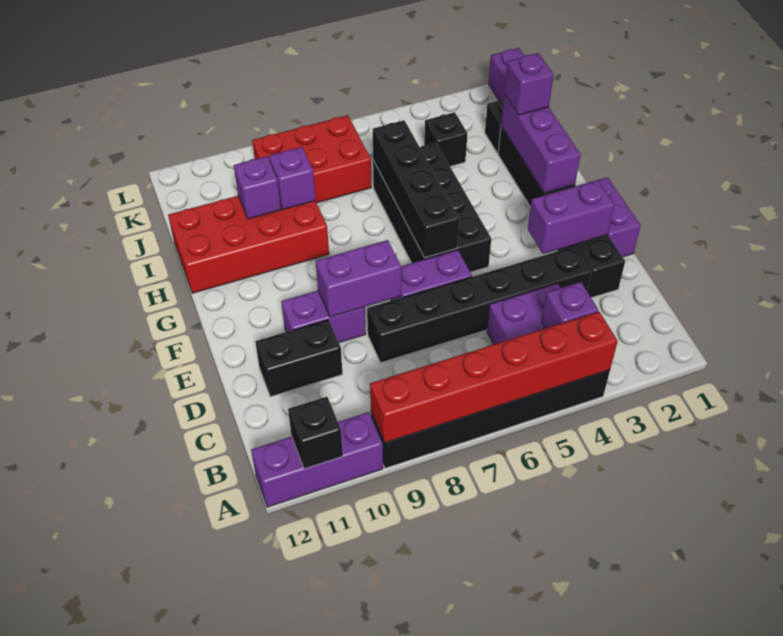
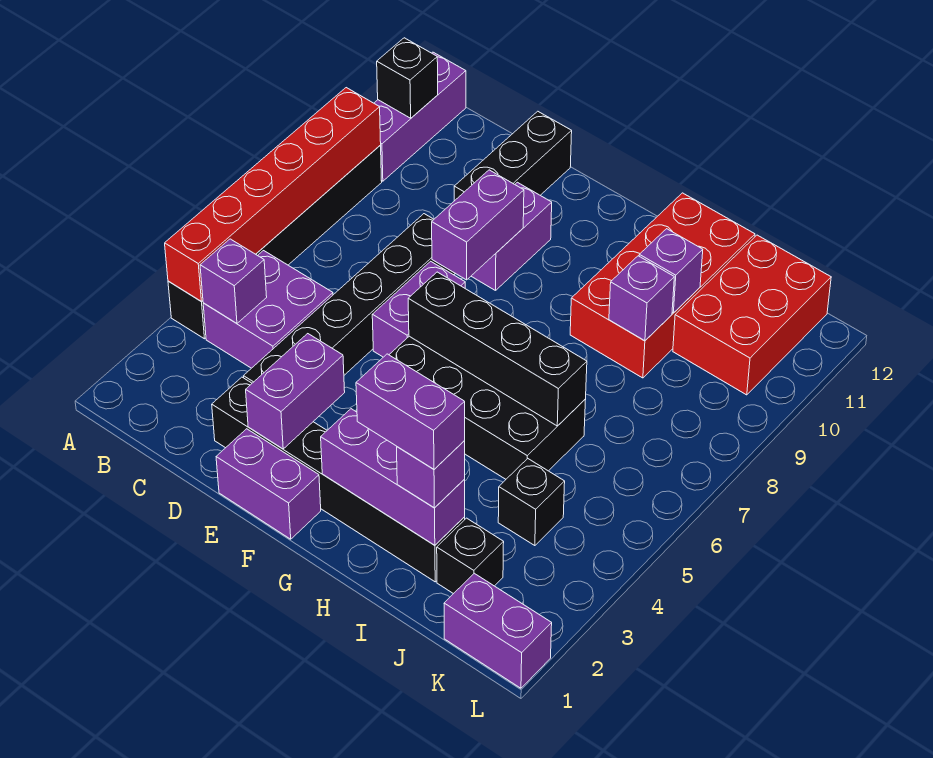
black 1x2 brick [255,320,342,397] -> black 1x3 brick [454,111,572,201]
none -> purple 1x2 brick [356,354,465,469]
red 2x3 brick [252,115,371,203] -> red 2x3 brick moved to [673,235,831,395]

